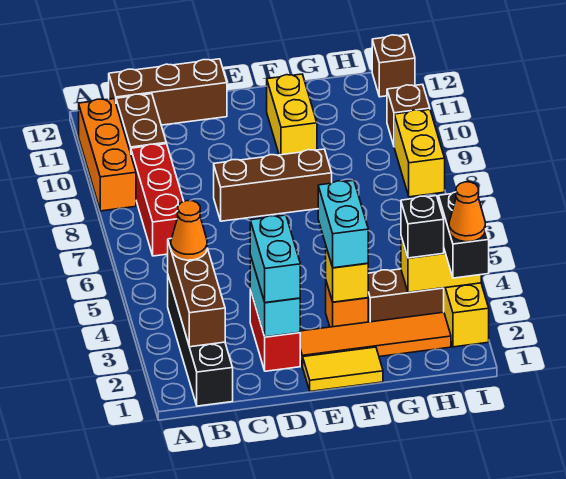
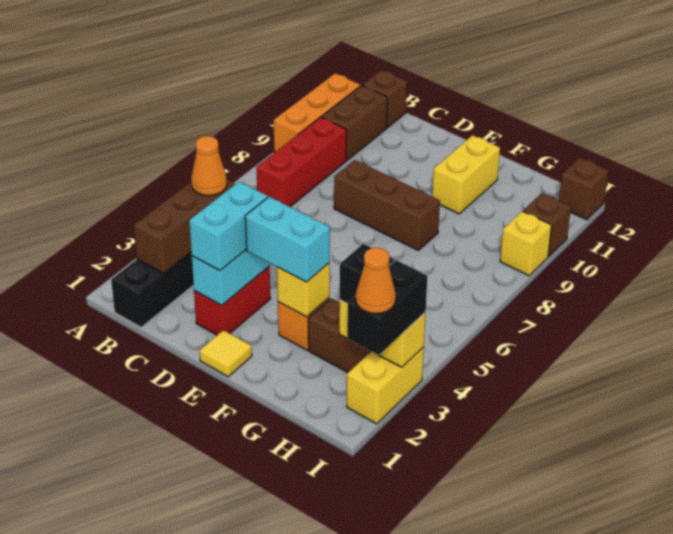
brown 1x3 brick [109,59,227,125] -> brown 1x1 brick [363,70,407,128]
yellow 1x2 tile [303,347,383,391] -> yellow 1x1 tile [199,330,252,377]
orange 1x4 tile [300,312,451,366] -> none
cyan 1x2 brick [318,180,368,268] -> cyan 1x2 brick turned to [245,197,330,282]
yellow 1x2 brick [394,110,445,197] -> yellow 1x1 brick [500,211,552,276]

